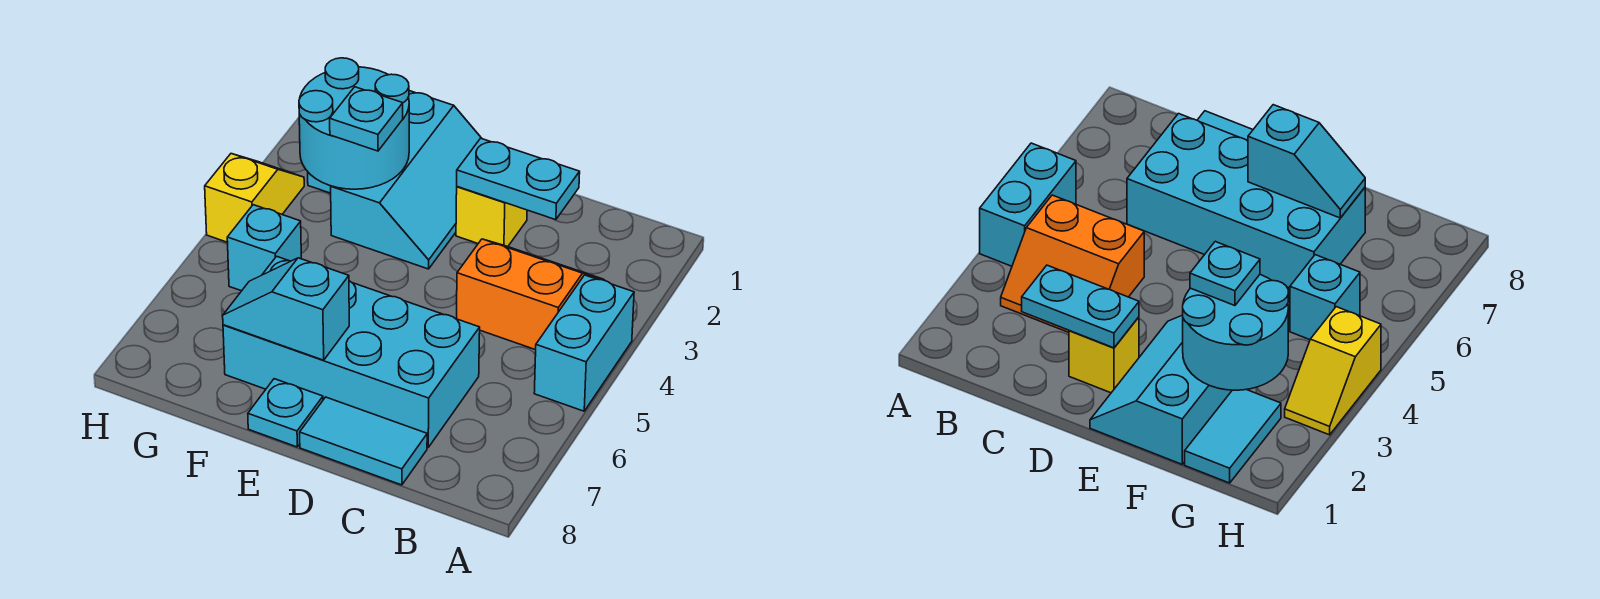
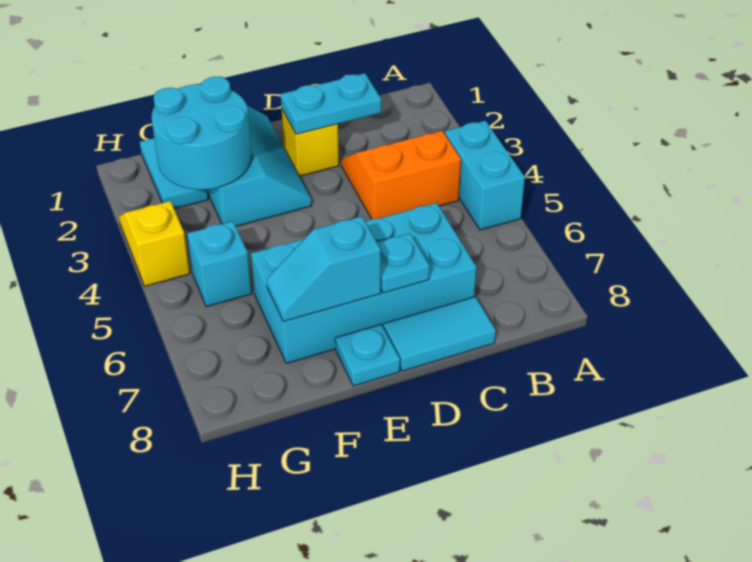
cyan 1x1 plate [330,87,403,151] -> cyan 1x1 plate moved to [377,233,430,293]

